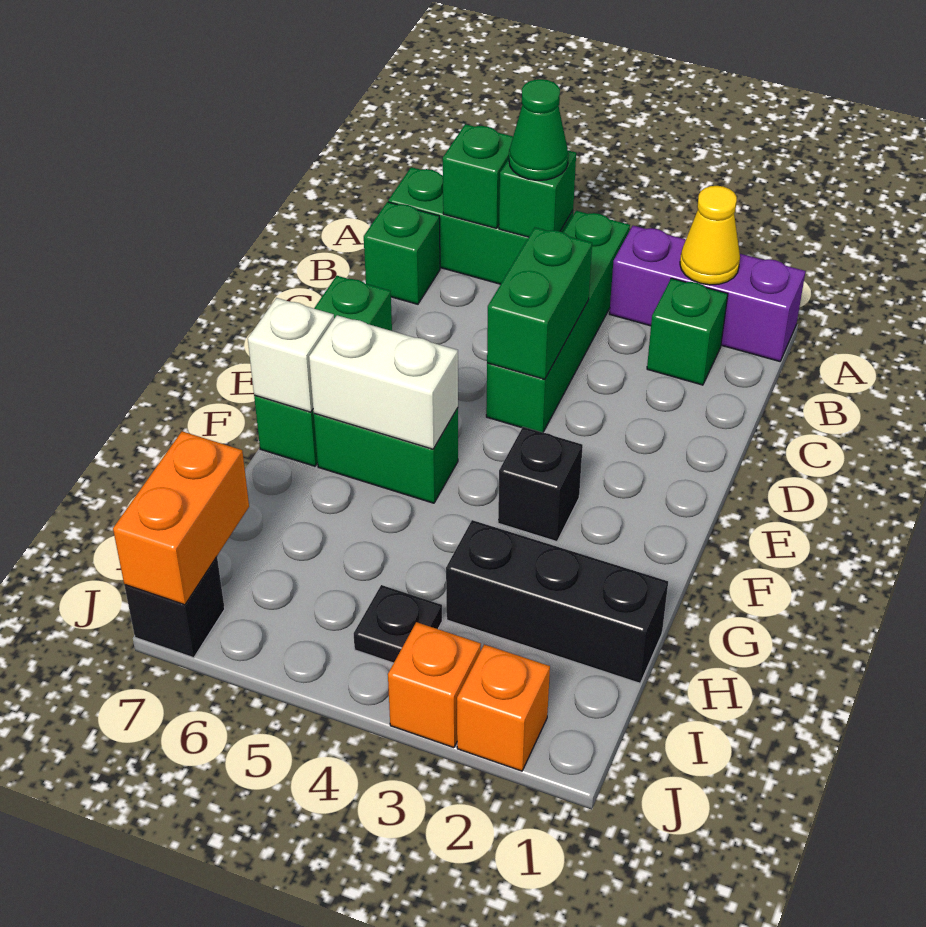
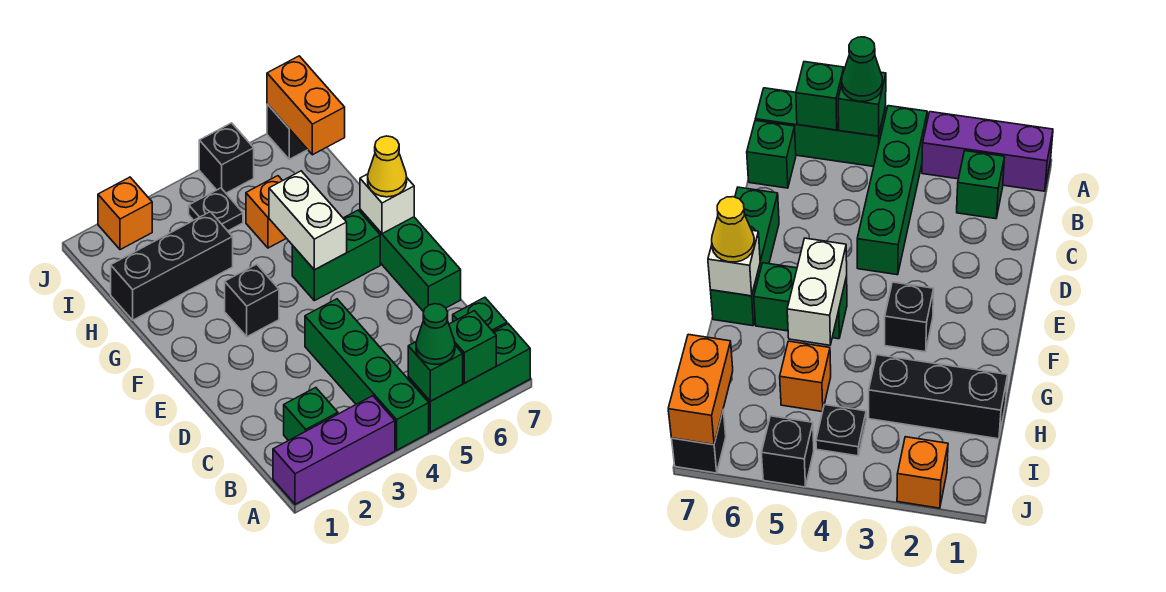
yellow 1x1 cone [680,186,740,285] -> yellow 1x1 cone moved to [368,136,407,197]
green 1x2 brick [487,228,592,379] -> none
white 1x2 brick [309,315,458,449] -> white 1x2 brick turned to [269,171,347,270]
orange 1x1 brick [388,622,481,748] -> orange 1x1 brick moved to [246,176,286,248]
none -> black 1x1 brick [199,123,254,193]

